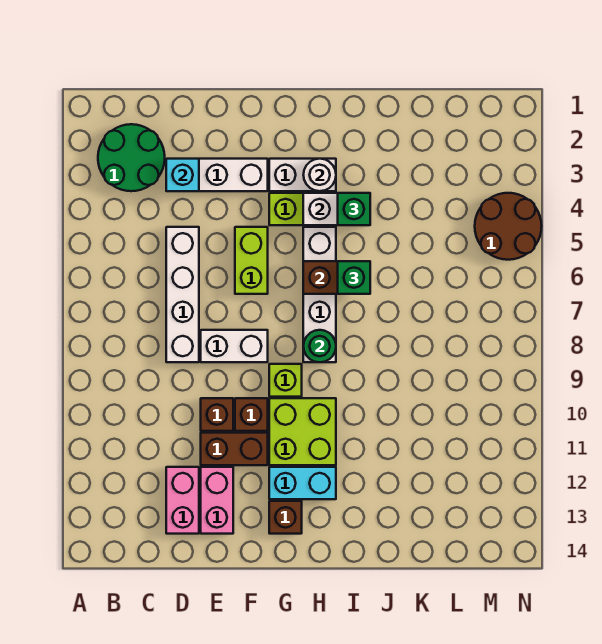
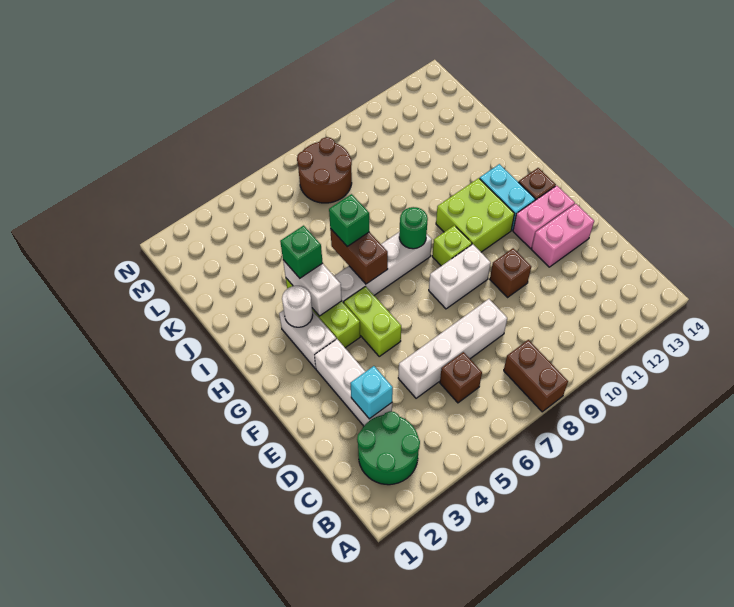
pink 1x2 brick [166,467,199,534] -> pink 1x2 brick moved to [513,186,575,248]
white 1x2 brick [201,330,268,362] -> white 1x2 brick turned to [429,244,491,309]
brown 1x2 brick [201,433,268,465] -> brown 1x2 brick moved to [504,340,568,412]
lime 1x2 brick [235,227,268,294] -> lime 1x2 brick turned to [344,286,401,356]
brown 1x1 brick [235,398,268,431] -> brown 1x1 brick moved to [440,352,482,403]
brown 2x2 round brick [475,193,542,260] -> brown 2x2 round brick moved to [297,137,352,203]

